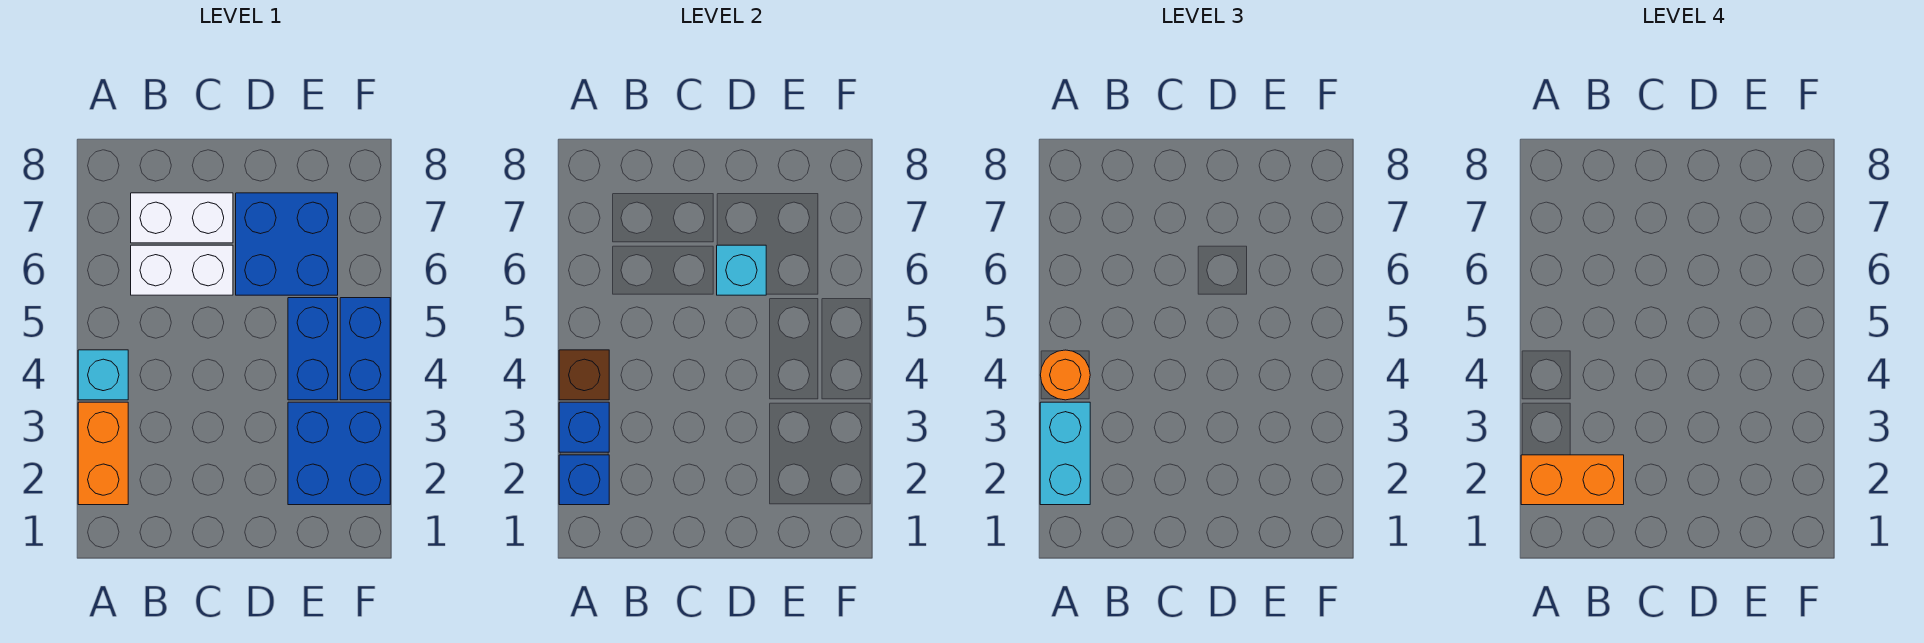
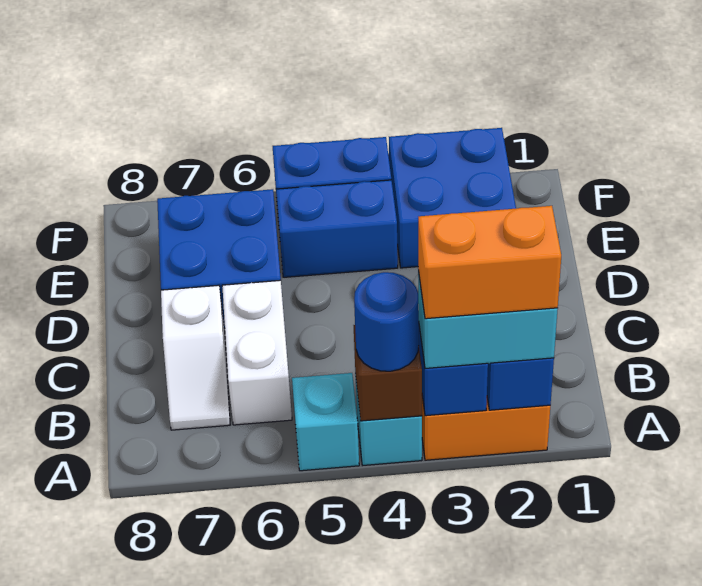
orange 1x2 brick [1521,455,1624,505] -> orange 1x2 brick turned to [418,206,561,319]
orange 1x1 round brick [1041,350,1090,400] -> blue 1x1 round brick [354,272,419,371]
white 1x2 brick [131,193,233,243] -> white 1x2 slope [161,285,230,430]
cyan 1x1 brick [717,245,766,295] -> cyan 1x1 brick moved to [292,373,359,471]

